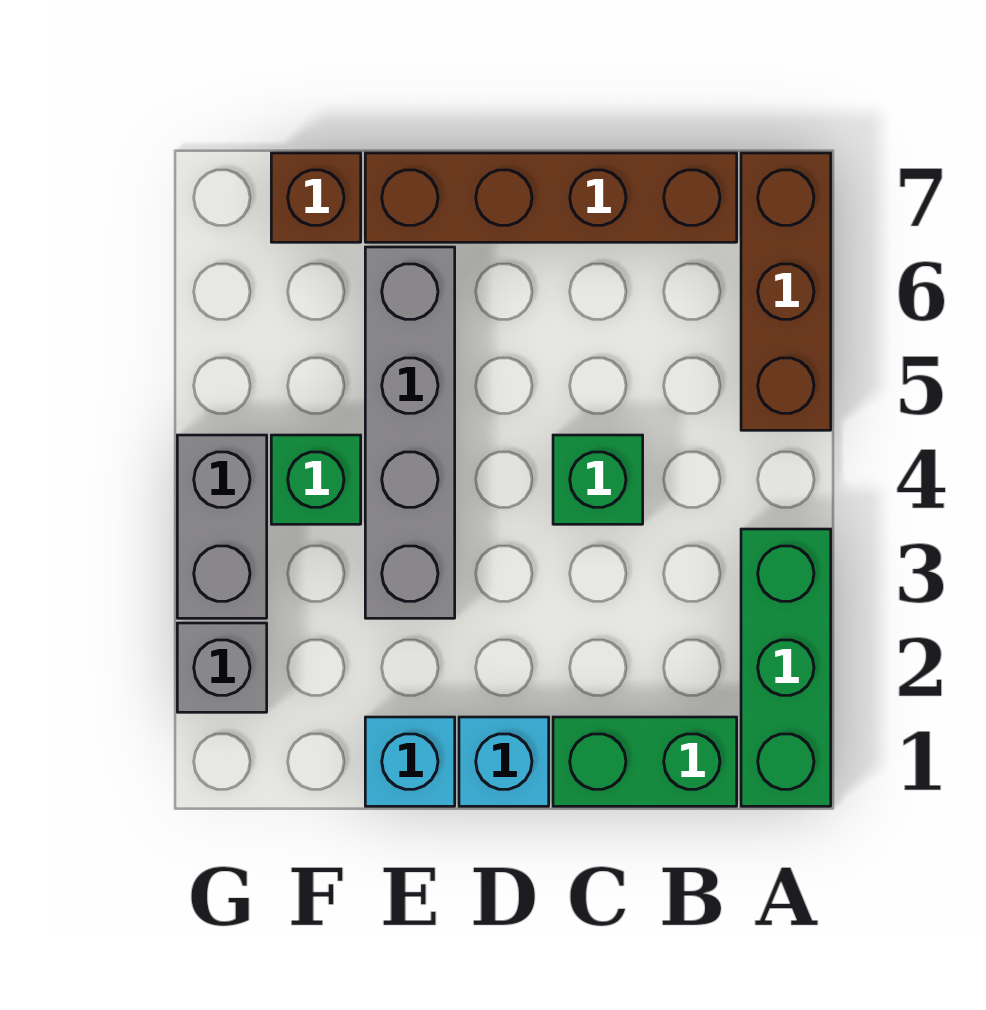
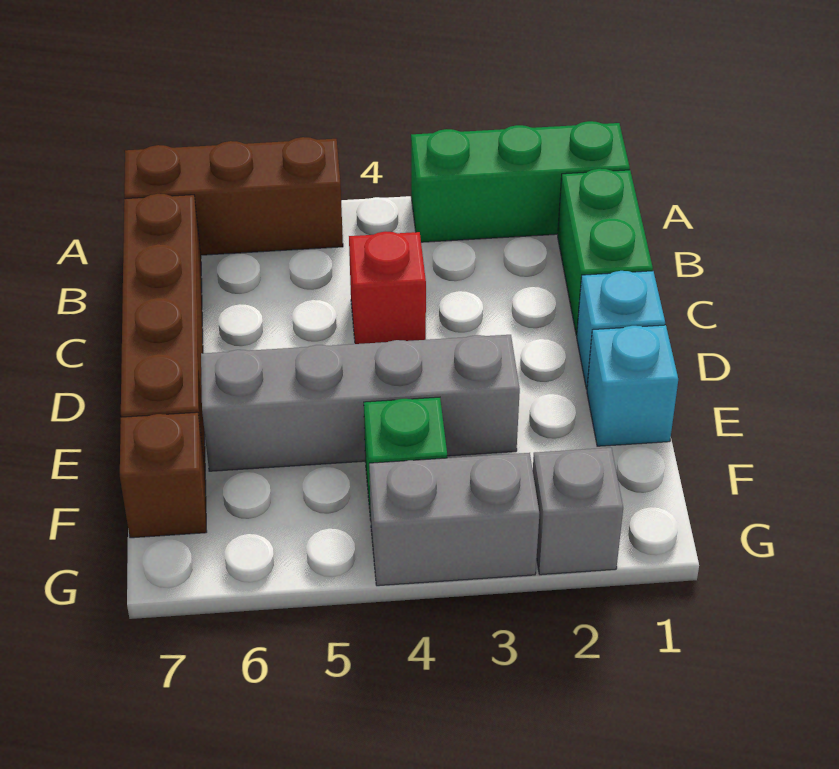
green 1x1 brick [553,435,643,524] -> red 1x1 brick [349,232,426,344]

